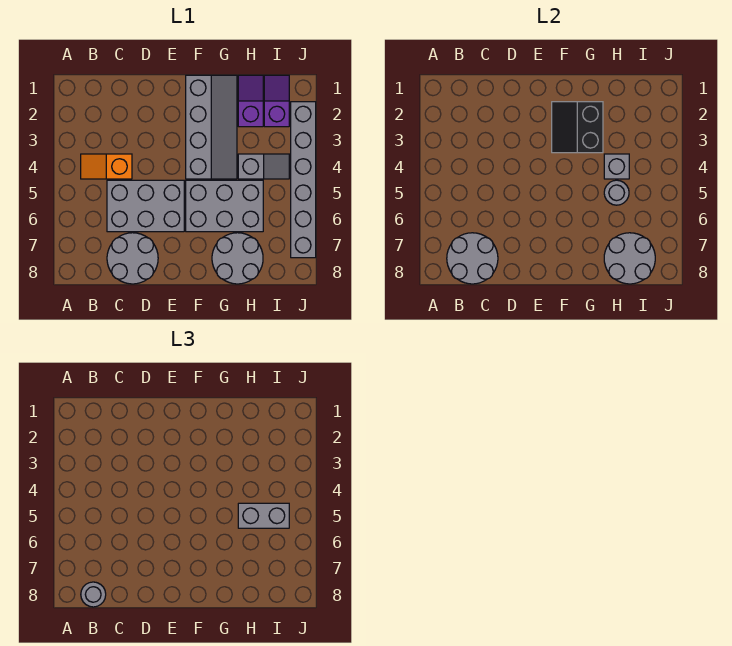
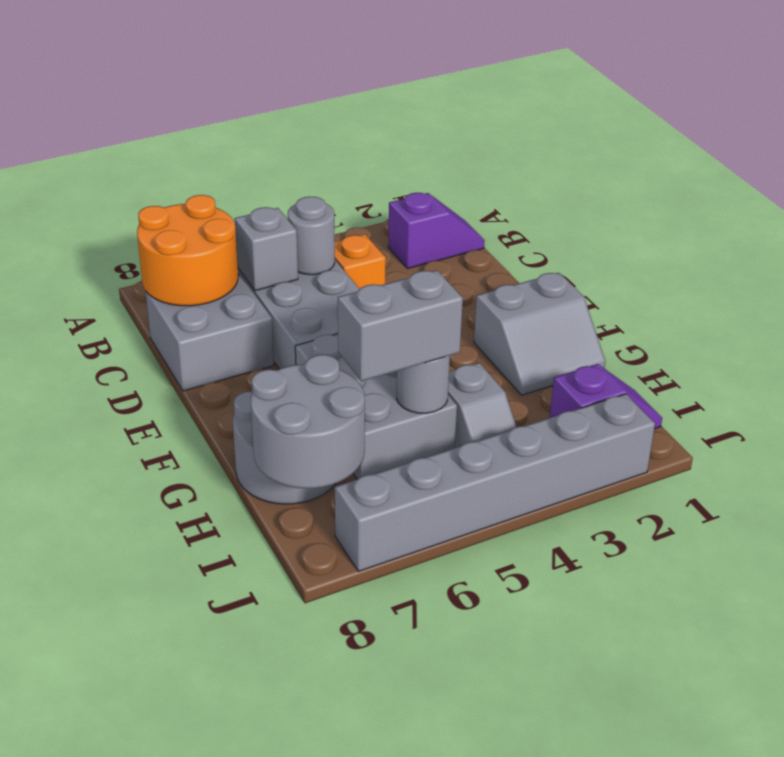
grey 2x2 round brick [447,233,498,284] -> orange 2x2 round brick [137,195,238,306]
grey 1x1 round brick [81,582,106,607] -> grey 1x1 round brick moved to [288,197,335,275]
grey 2x2 round brick [107,233,158,284] -> grey 2x2 brick [145,272,274,391]
grey 2x4 slope [186,75,237,179] -> grey 2x2 slope [474,273,605,395]
black 2x2 slope [552,102,603,153] -> none
purple 1x2 slope [238,75,263,127] -> purple 1x2 slope moved to [388,193,485,269]
grey 1x1 brick [604,154,629,179] -> grey 1x1 brick moved to [235,207,298,291]
grey 1x2 brick [238,503,289,528] -> grey 1x2 brick turned to [338,270,463,381]

